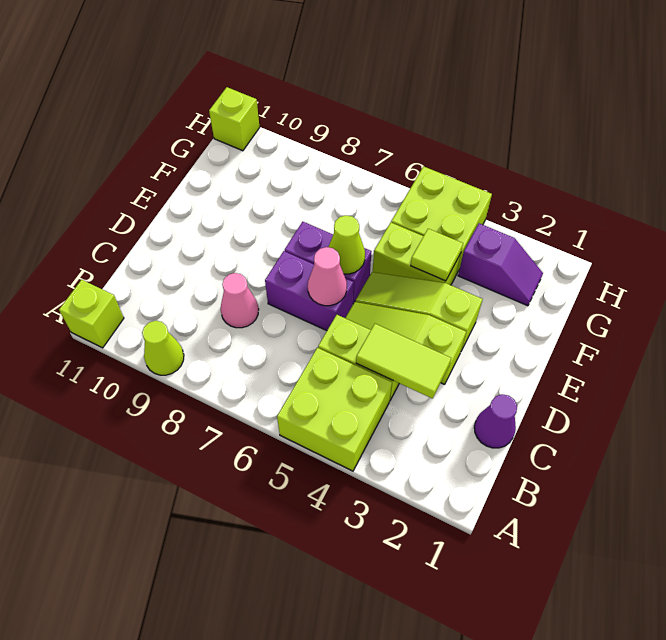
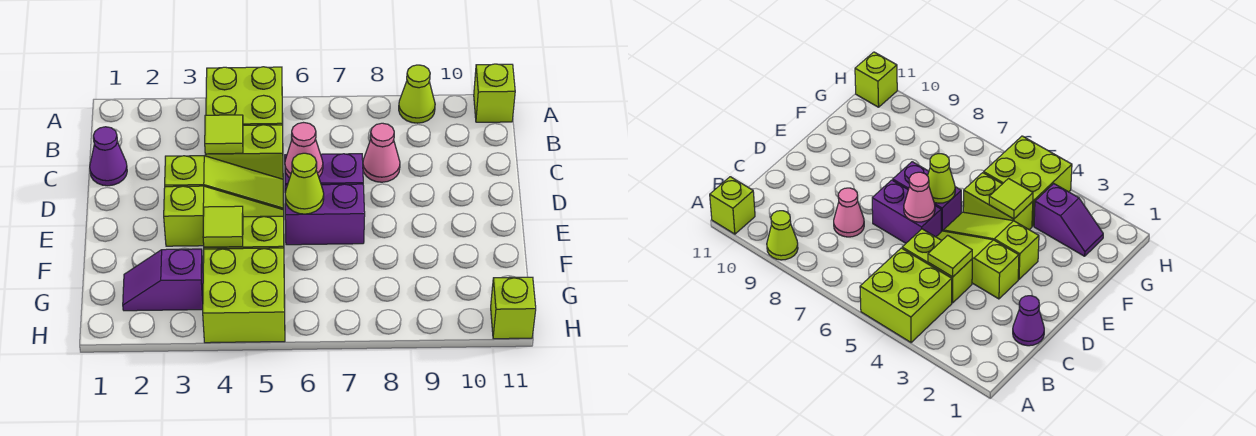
lime 1x2 tile [356,324,451,399] -> lime 1x1 tile [205,115,243,154]

